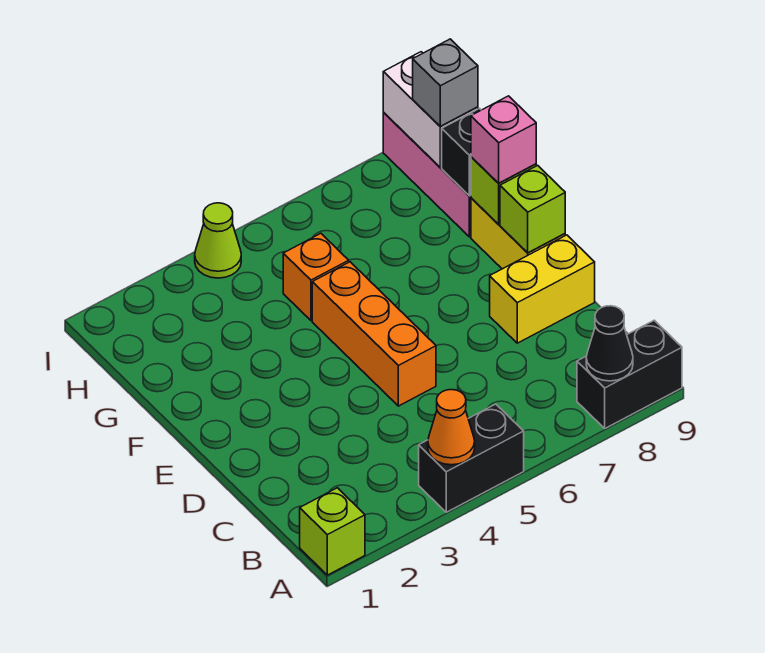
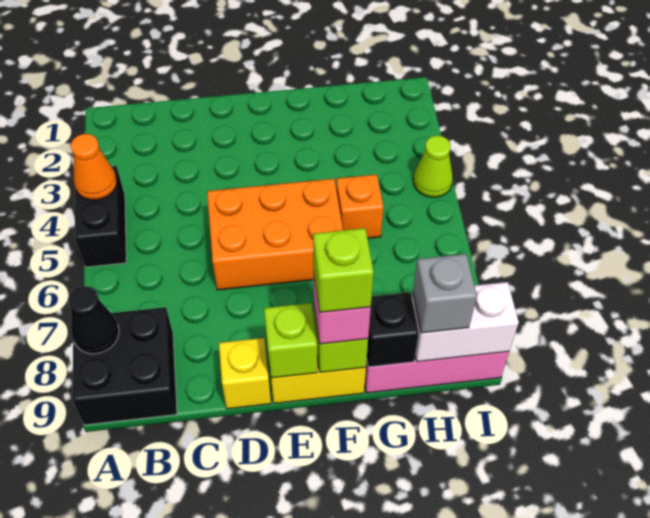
lime 1x1 brick [300,488,365,575] -> lime 1x1 brick moved to [313,228,374,312]
black 1x2 brick [577,320,682,428] -> black 2x2 brick [72,307,177,425]
orange 1x3 brick [312,262,436,406] -> orange 2x3 brick [207,179,343,290]
yellow 1x2 brick [490,235,595,343] -> yellow 1x1 brick [219,338,271,409]

